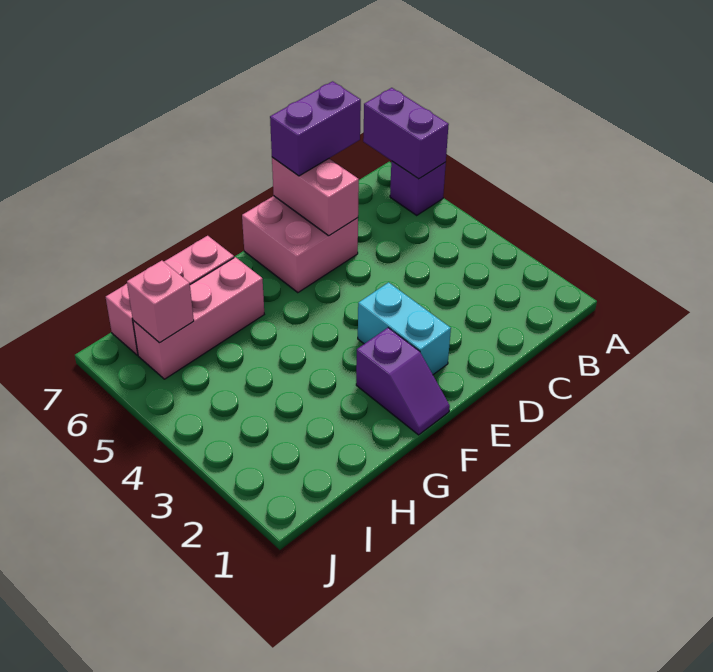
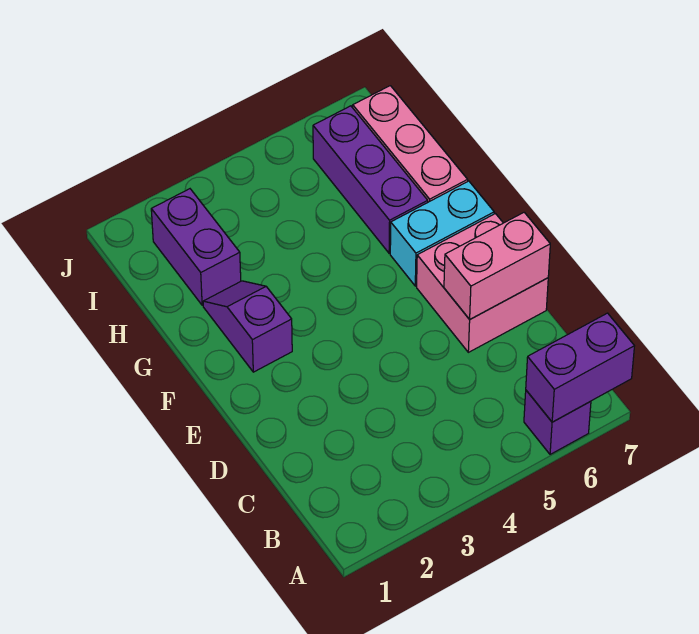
purple 1x2 brick [270,81,361,176] -> purple 1x2 brick moved to [151,189,241,305]
cyan 1x2 brick [358,282,451,375] -> cyan 1x2 brick moved to [390,181,494,286]
purple 1x2 slope [356,328,450,435] -> purple 1x2 slope turned to [203,281,292,372]
pink 1x3 brick [133,257,264,379] -> purple 1x3 brick [313,106,428,253]
pink 1x1 brick [127,261,194,343] -> none

